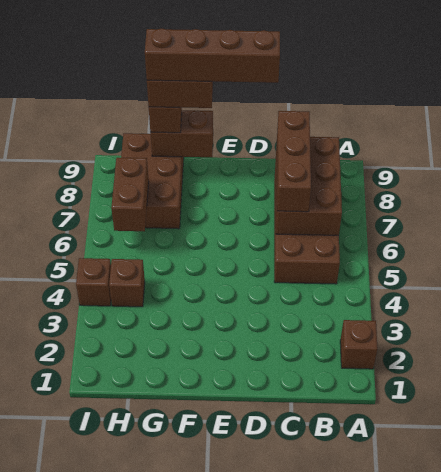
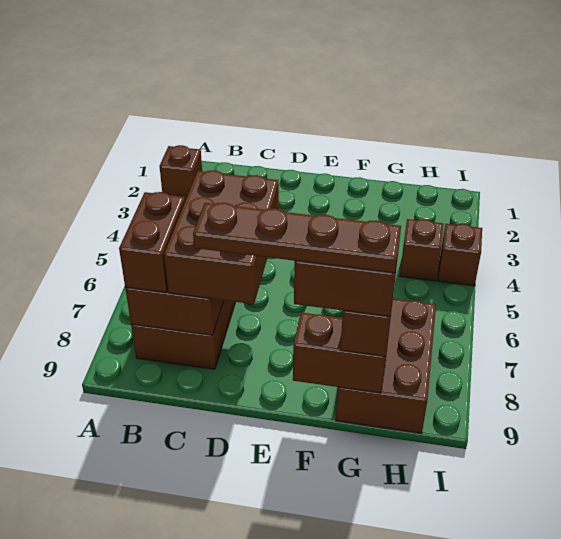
brown 1x3 brick [277,111,311,212] -> brown 2x3 brick [164,170,279,304]
brown 1x4 brick [145,29,280,83] -> brown 1x4 plate [193,203,401,273]
brown 1x2 brick [111,158,149,231] -> brown 1x2 brick moved to [119,192,185,293]

